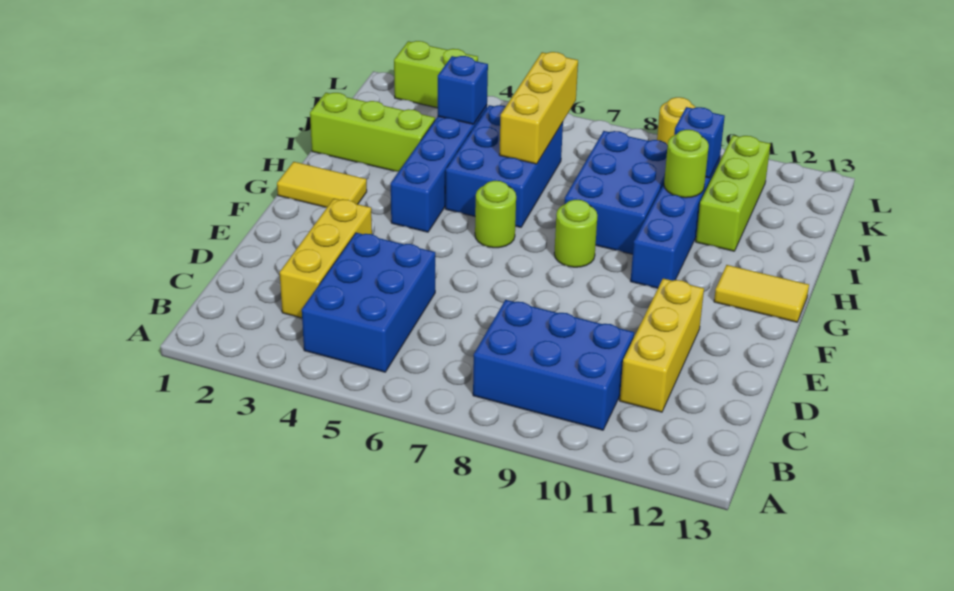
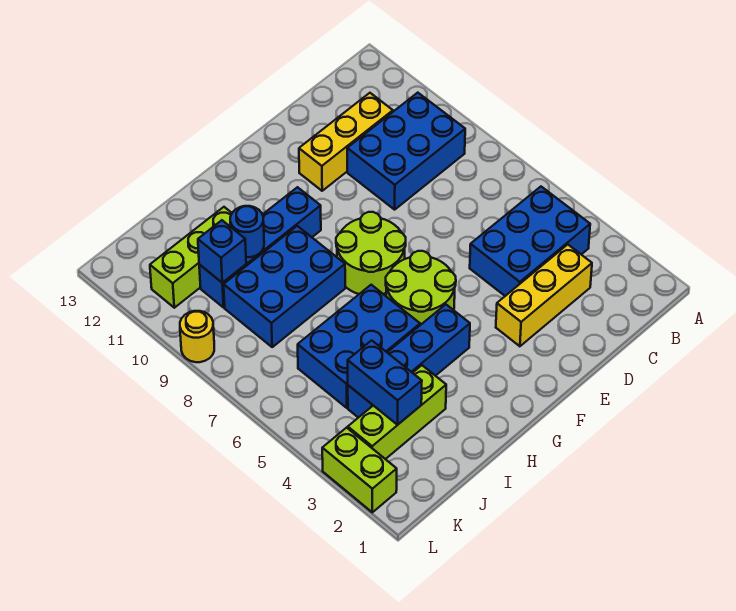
blue 2x3 brick [473,300,634,430] -> blue 2x3 brick turned to [347,93,465,210]
yellow 1x2 tile [277,162,367,207] -> none
lime 1x1 round brick [475,181,516,248] -> lime 2x2 round brick [386,251,456,325]
lime 1x1 round brick [554,200,597,267] -> lime 2x2 round brick [336,212,406,294]
yellow 1x2 tile [714,265,809,322] -> none
lime 1x3 brick [310,93,435,171] -> lime 1x3 brick turned to [348,365,446,459]
yellow 1x3 brick [499,52,578,164] -> none
lime 1x1 round brick [664,130,709,198] -> blue 1x1 round brick [230,206,264,257]
blue 1x1 brick [438,56,488,124] -> blue 1x2 brick [348,340,422,425]

